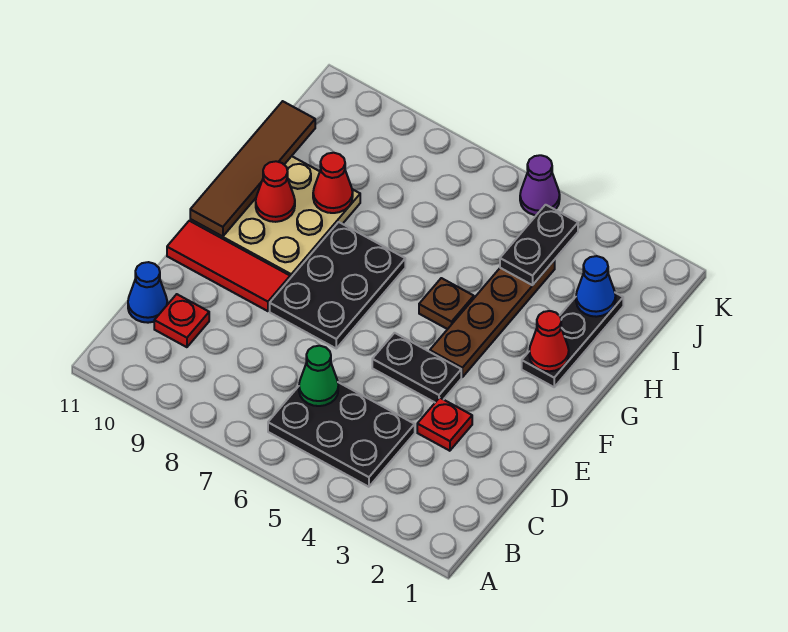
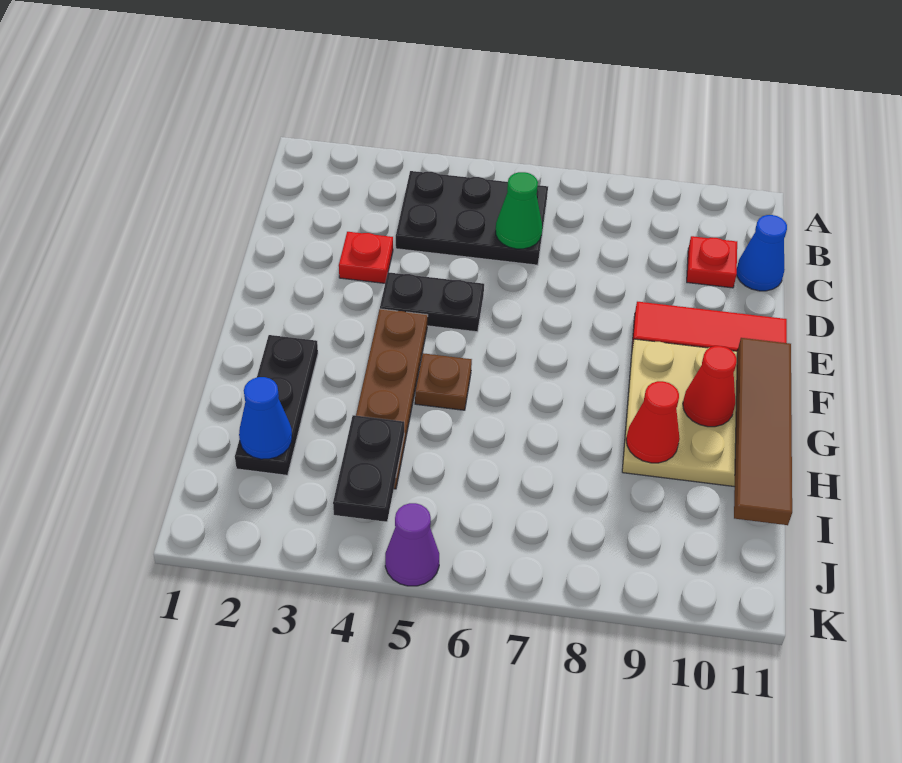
black 2x3 plate [270,222,405,348] -> none
red 1x1 cone [529,311,569,371] -> none

